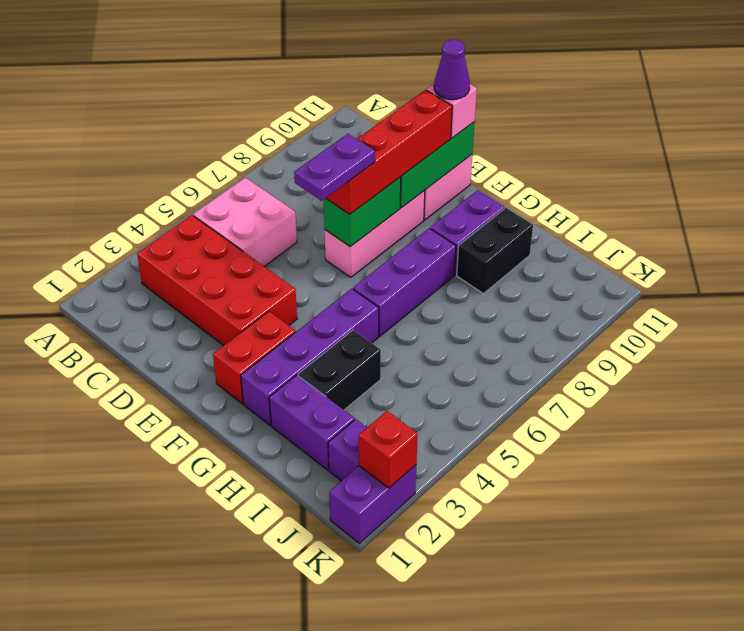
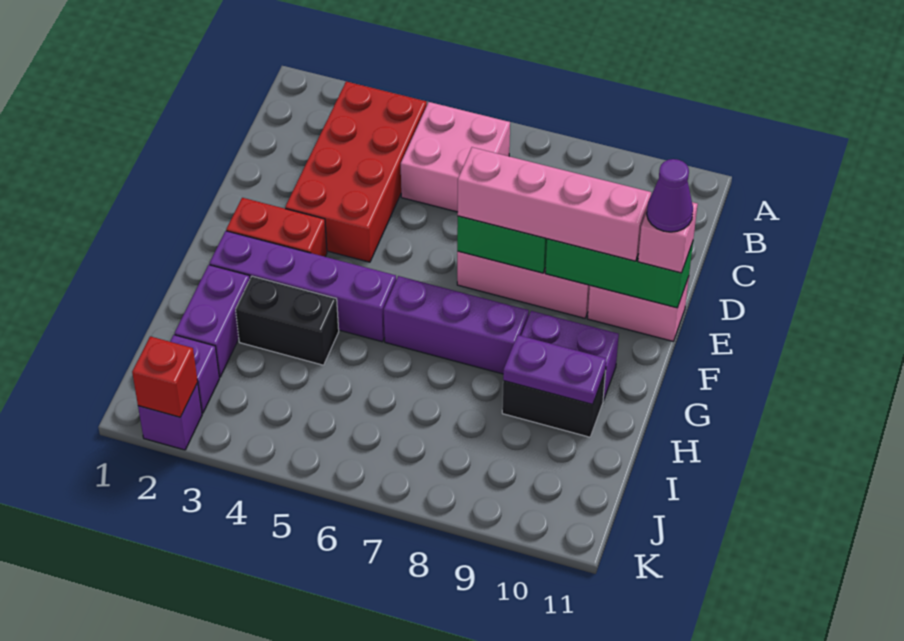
purple 1x2 plate [294,134,375,201] -> purple 1x2 plate moved to [503,335,606,405]
red 1x4 brick [326,90,452,214] -> pink 1x4 brick [458,147,651,261]
purple 1x2 brick [329,465,416,544] -> purple 1x1 brick [138,383,202,450]

